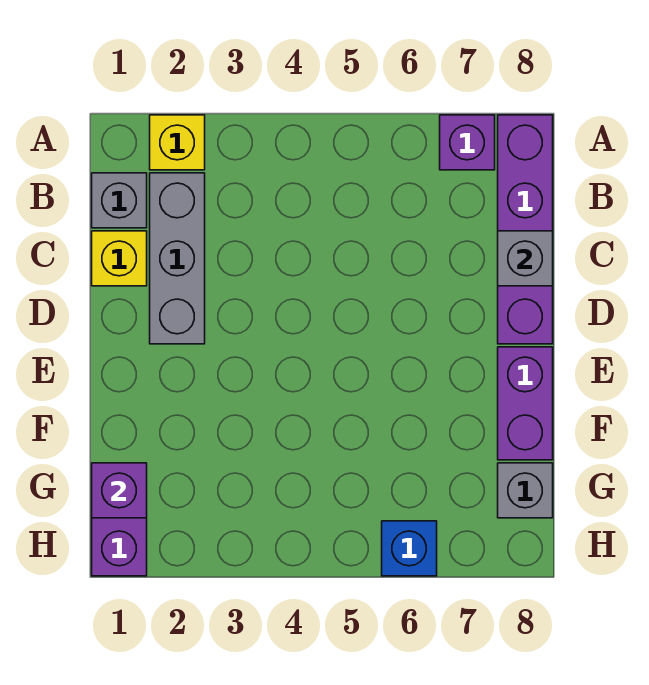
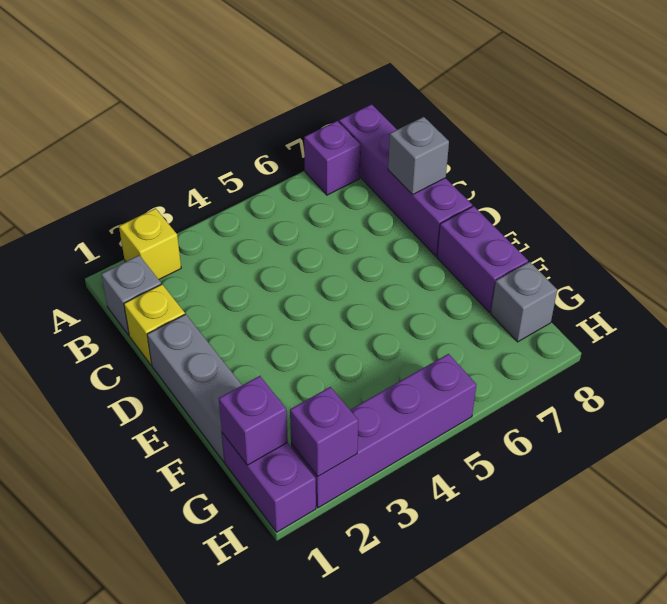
grey 1x3 brick [150,173,205,344] -> grey 1x3 brick moved to [147,314,242,462]
none -> purple 1x4 brick [291,354,476,508]
none -> purple 1x1 brick [290,387,358,476]
blue 1x1 brick [382,521,437,576] -> none

